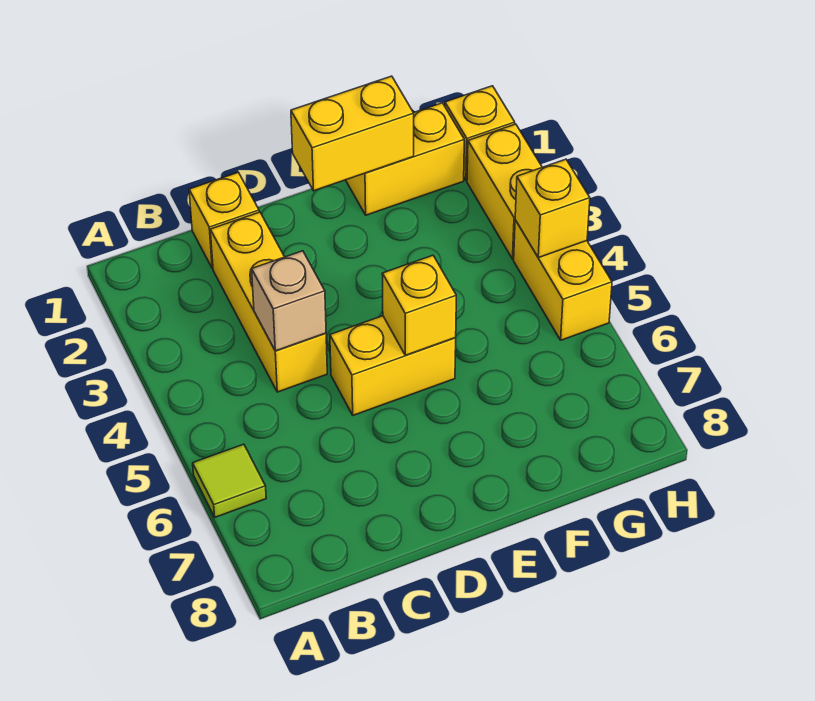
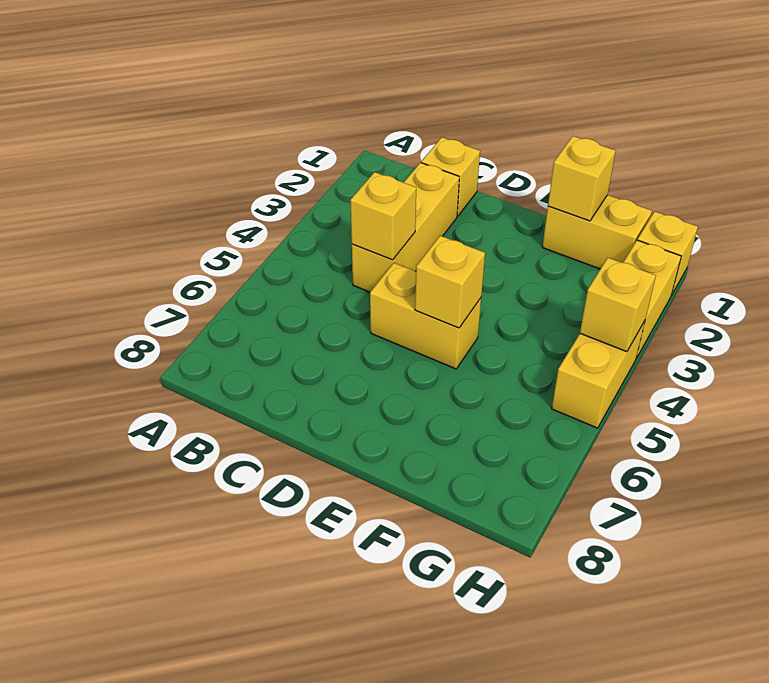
lime 1x1 tile [193,444,266,517] -> none
tan 1x1 brick [252,251,326,351] -> yellow 1x1 brick [350,172,416,260]
yellow 1x2 brick [291,76,414,191] -> yellow 1x1 brick [548,136,616,221]

